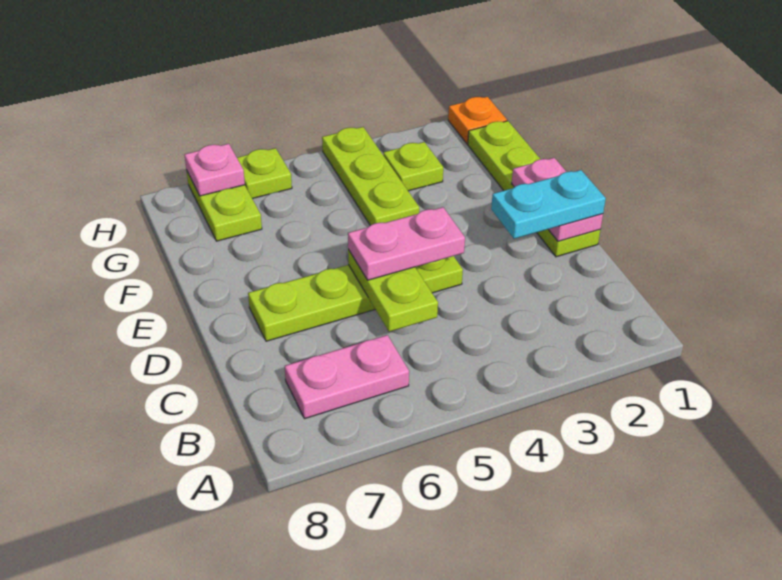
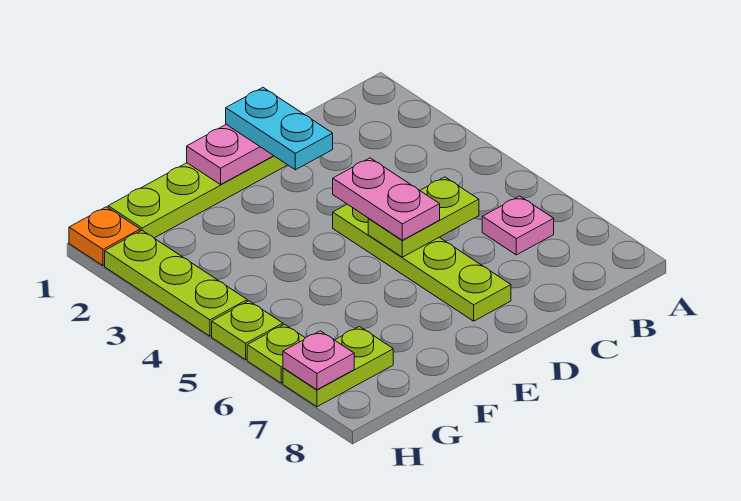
pink 1x2 plate [285,335,409,419] -> pink 1x1 plate [482,196,554,255]
lime 1x3 plate [322,127,419,225] -> lime 1x3 plate turned to [105,231,247,336]
lime 1x1 plate [383,142,443,191] -> lime 1x1 plate moved to [212,301,283,360]

